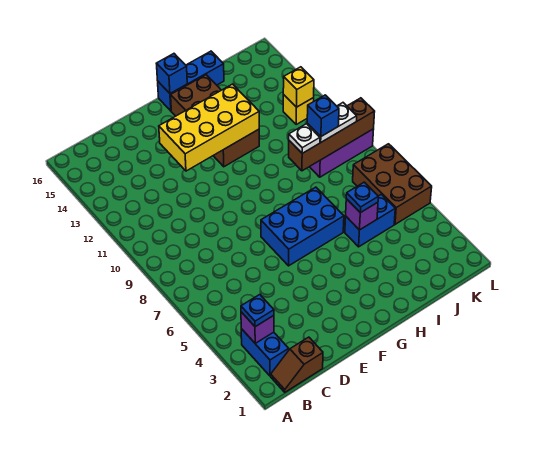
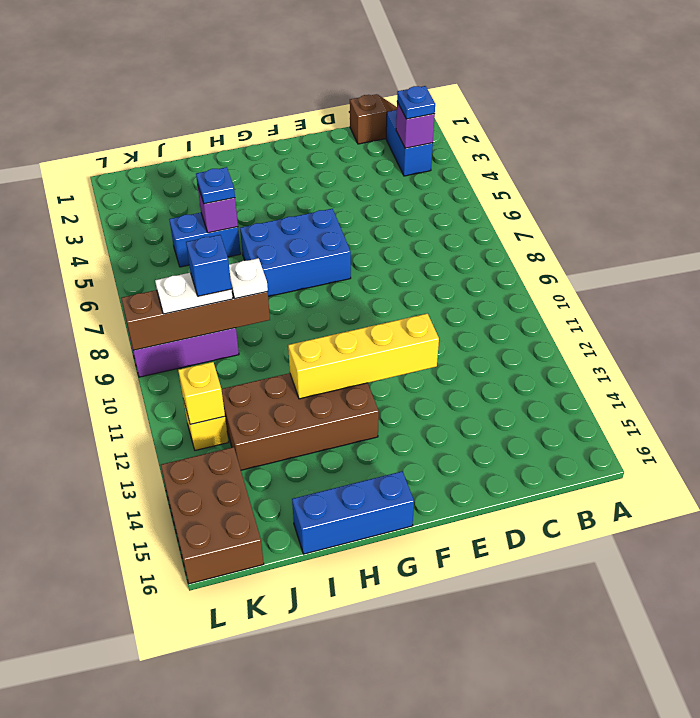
yellow 2x4 brick [159,84,259,171] -> yellow 1x4 brick [288,314,439,399]
brown 2x4 brick [171,75,259,167] -> brown 2x4 brick turned to [221,373,379,470]
blue 1x1 brick [156,54,187,93] -> none
brown 2x3 brick [353,144,432,224] -> brown 2x3 brick moved to [161,447,264,584]

